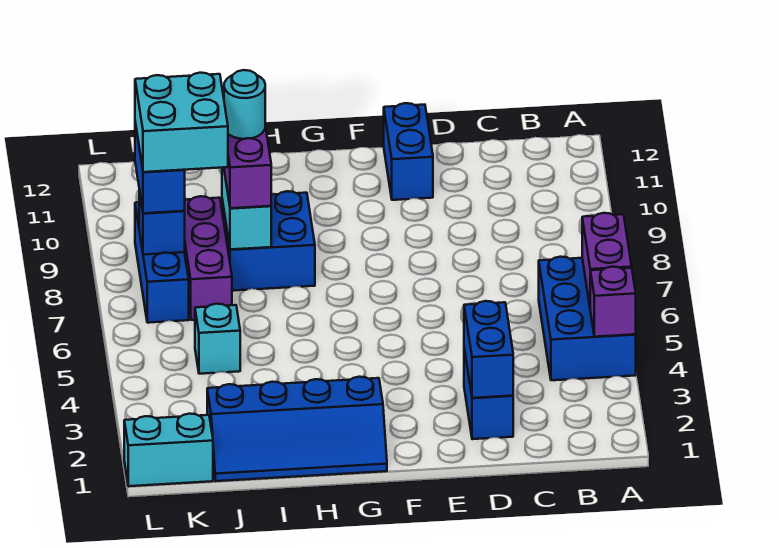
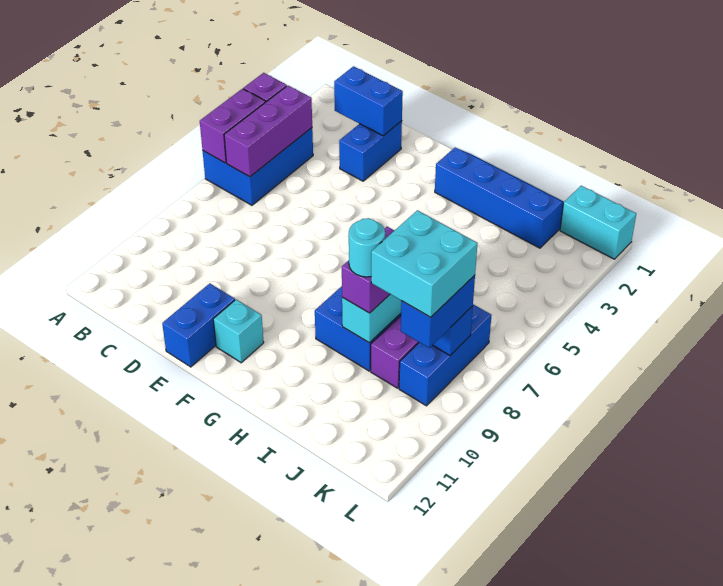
none -> purple 1x3 brick [224,86,312,177]
blue 1x2 brick [464,301,513,398] -> blue 1x2 brick turned to [334,66,403,136]
cyan 1x1 brick [195,304,240,374] -> cyan 1x1 brick moved to [213,299,264,363]

